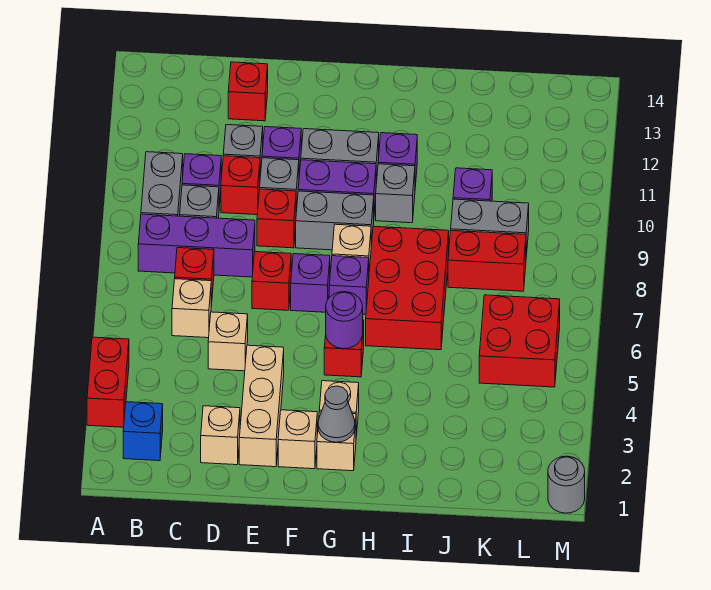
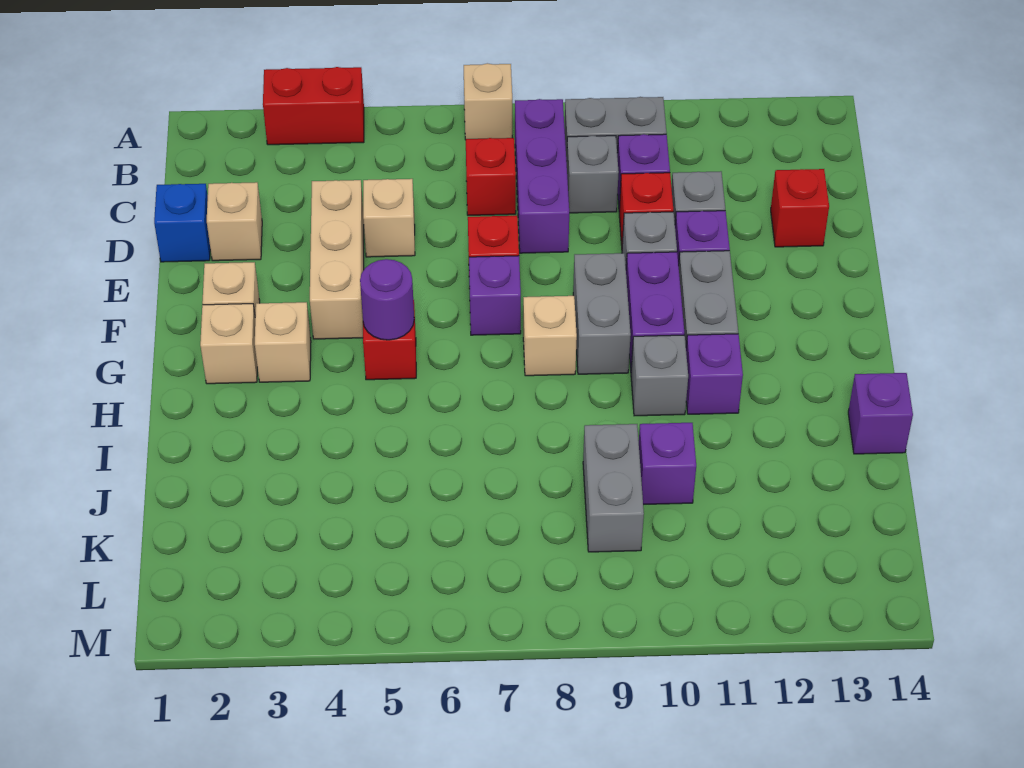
blue 1x1 brick [123,402,163,461] -> blue 1x1 brick moved to [154,184,210,262]
tan 1x1 brick [172,279,211,338] -> tan 1x1 brick moved to [464,63,512,140]
tan 1x3 brick [239,345,284,467] -> tan 1x3 brick turned to [310,180,364,339]
red 1x1 brick [257,189,296,248] -> none
grey 1x1 cone [318,386,355,442] -> none
purple 1x1 brick [329,256,369,314] -> purple 1x1 brick moved to [848,373,913,454]
red 2x3 brick [366,226,449,350] -> none
red 1x2 brick [448,231,526,291] -> none
red 2x2 brick [479,295,560,387] -> none
grey 1x1 round brick [548,456,585,513] -> none

